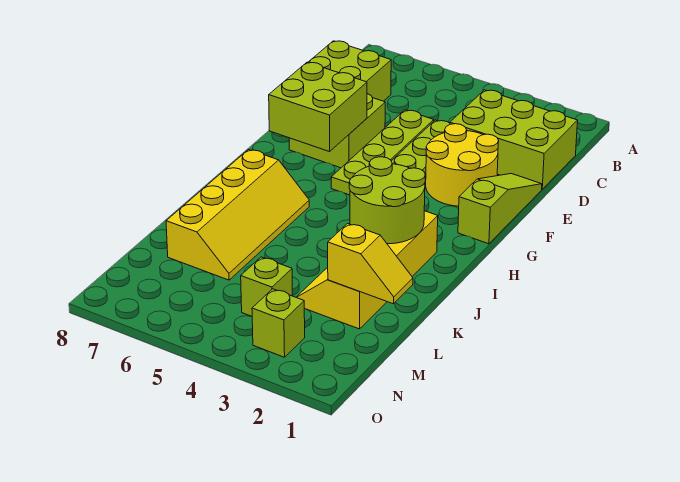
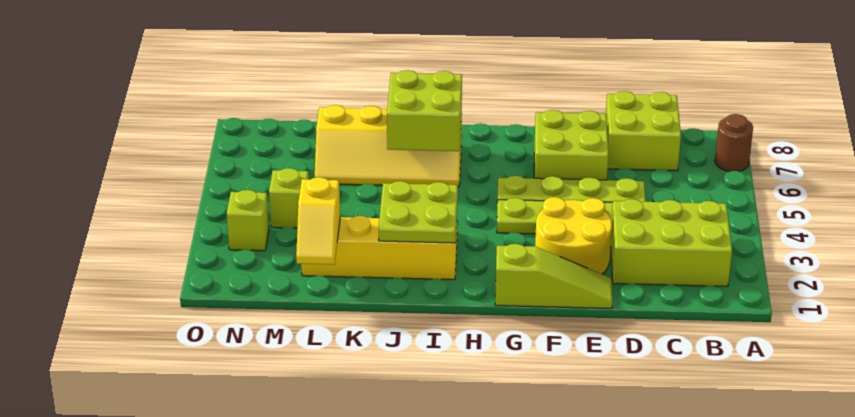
none -> brown 1x1 round brick [715,114,753,171]
lime 2x3 brick [450,90,578,189] -> lime 2x3 brick turned to [611,199,732,286]
lime 2x2 brick [269,62,367,152] -> lime 2x2 brick moved to [387,70,462,151]
lime 2x2 round brick [349,157,425,244] -> lime 2x2 plate [378,181,458,243]

